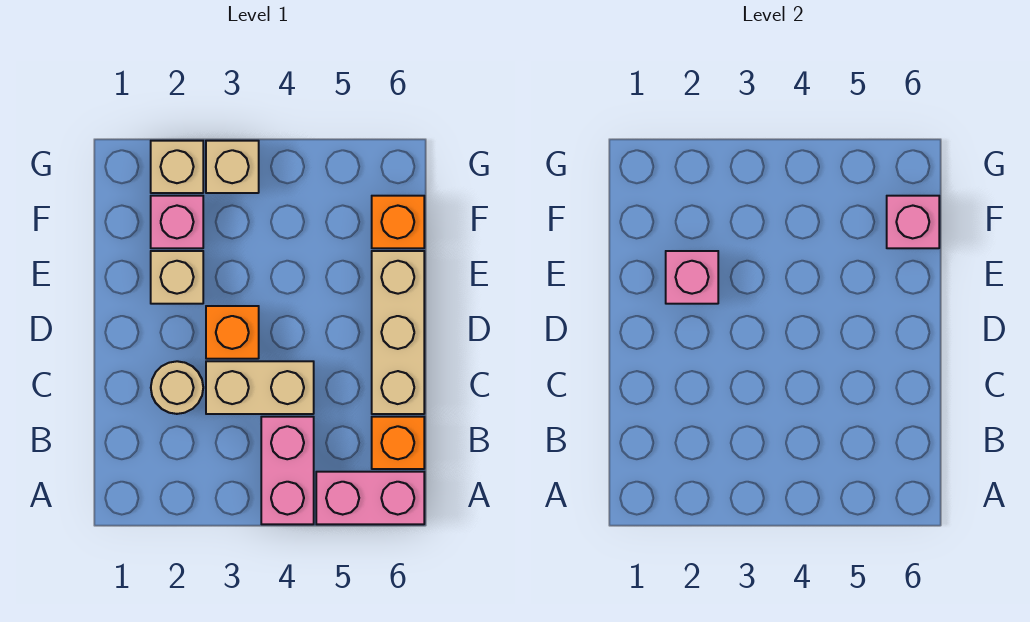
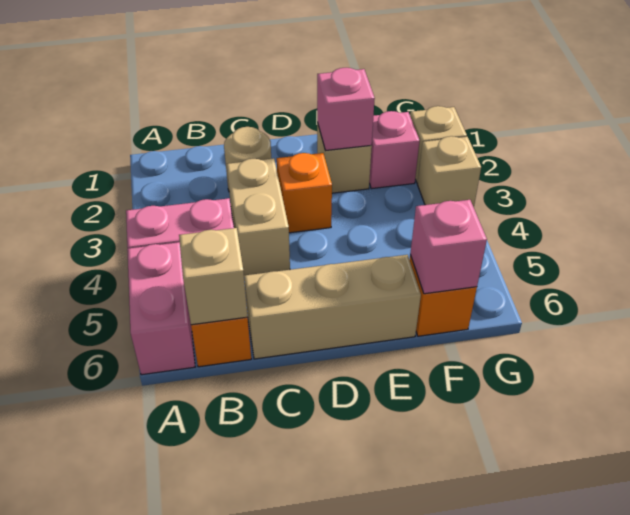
none -> tan 1x1 brick [179,228,248,325]

